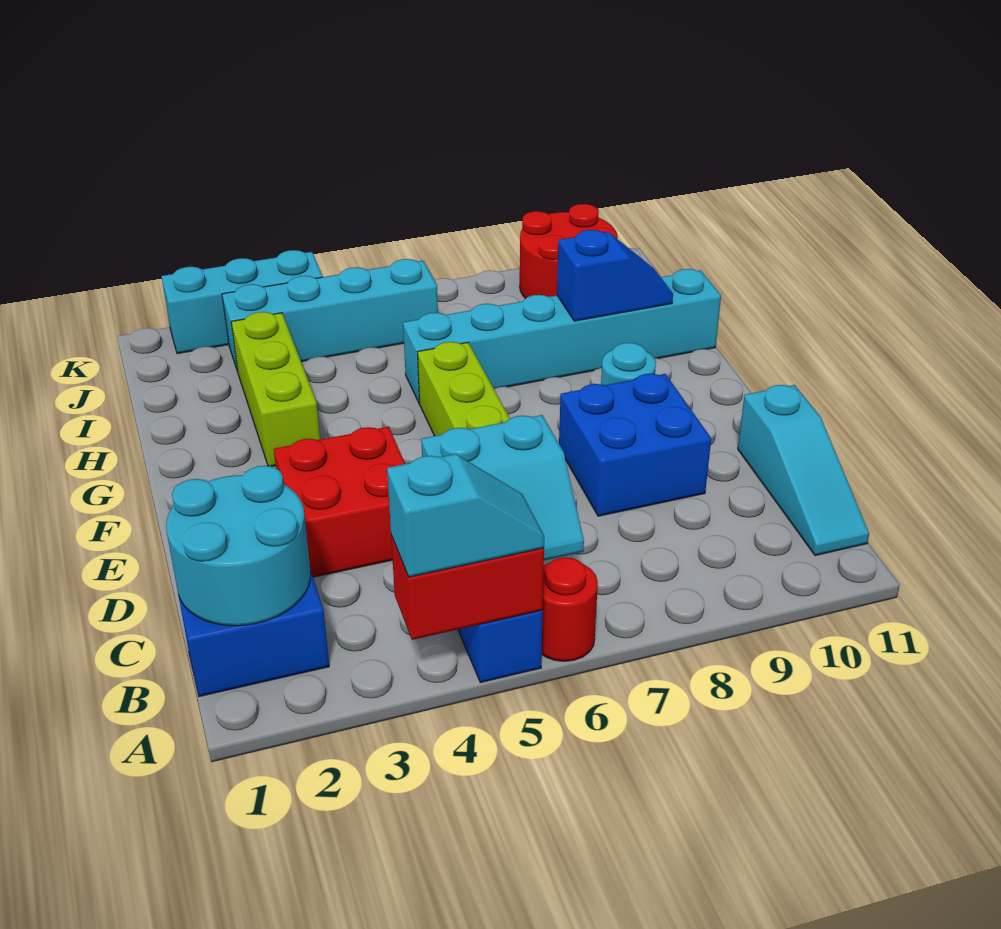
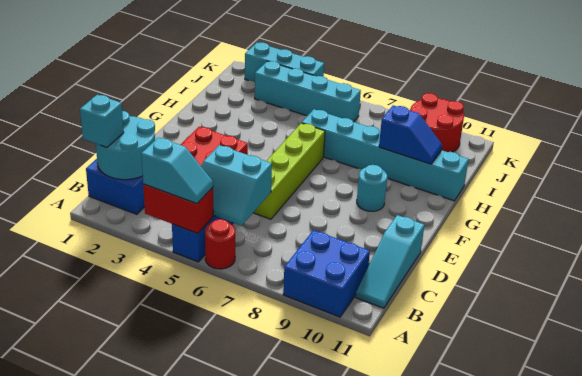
none -> cyan 1x1 brick [80,95,124,148]
blue 2x2 brick [559,374,711,516] -> blue 2x2 brick moved to [283,230,370,317]
lime 1x3 brick [231,312,320,467] -> none

